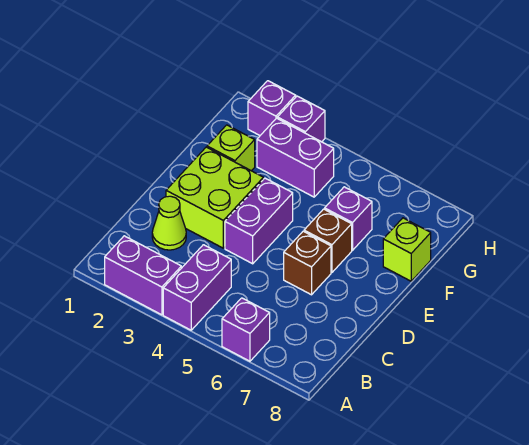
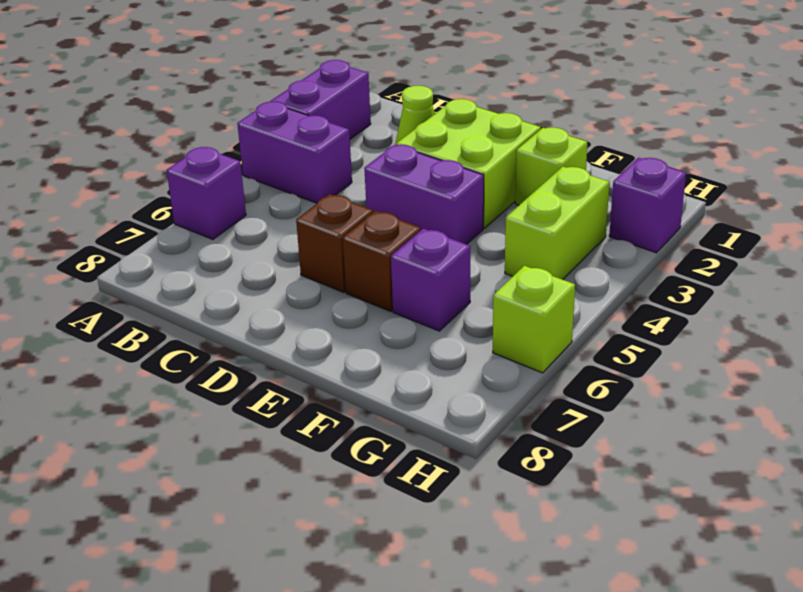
lime 1x1 brick [383,218,431,281] -> lime 1x1 brick moved to [493,266,575,373]
purple 1x2 brick [257,118,334,197] -> lime 1x2 brick [505,167,610,280]
purple 1x1 brick [277,96,325,142] -> none

